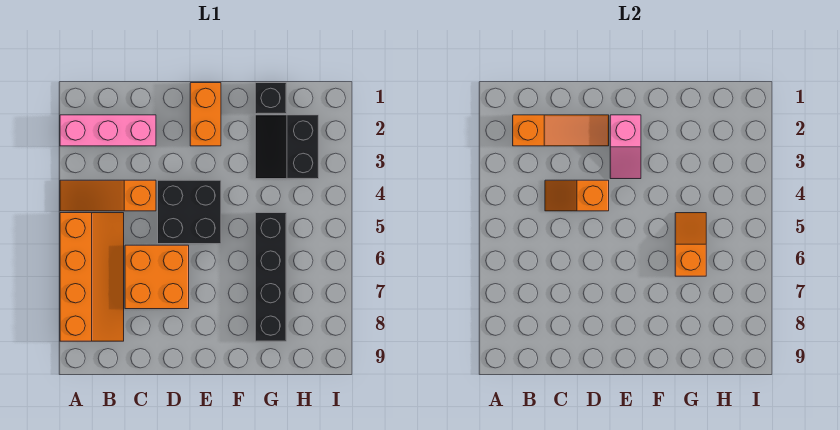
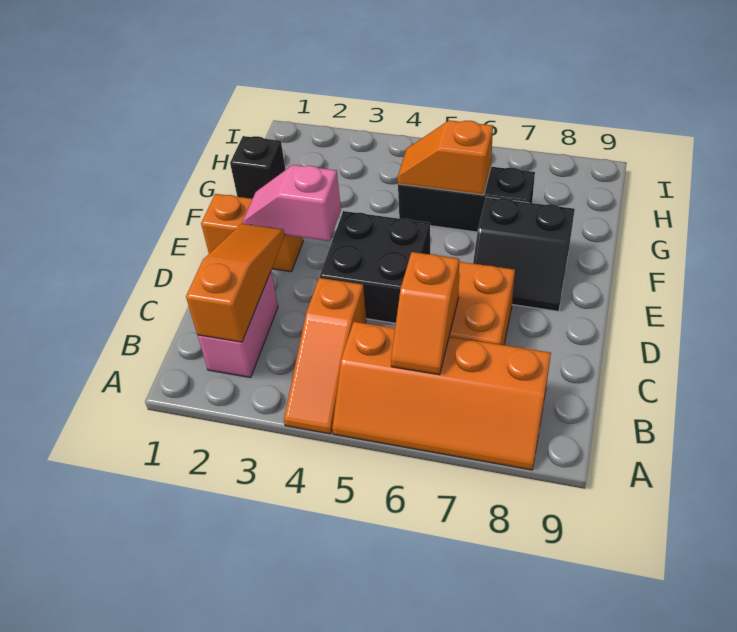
pink 1x3 brick [60,115,156,146] -> pink 1x2 brick [198,272,278,377]
orange 2x4 slope [60,213,124,341] -> orange 2x4 slope turned to [332,322,551,470]
orange 1x2 slope [545,180,609,211] -> orange 1x2 slope moved to [391,252,459,375]
pink 1x2 slope [610,115,641,179] -> pink 1x2 slope turned to [242,165,341,241]
black 2x2 slope [255,115,319,179] -> black 2x2 slope moved to [473,197,575,311]
black 1x4 brick [255,213,286,341] -> black 1x3 brick [398,167,535,232]

